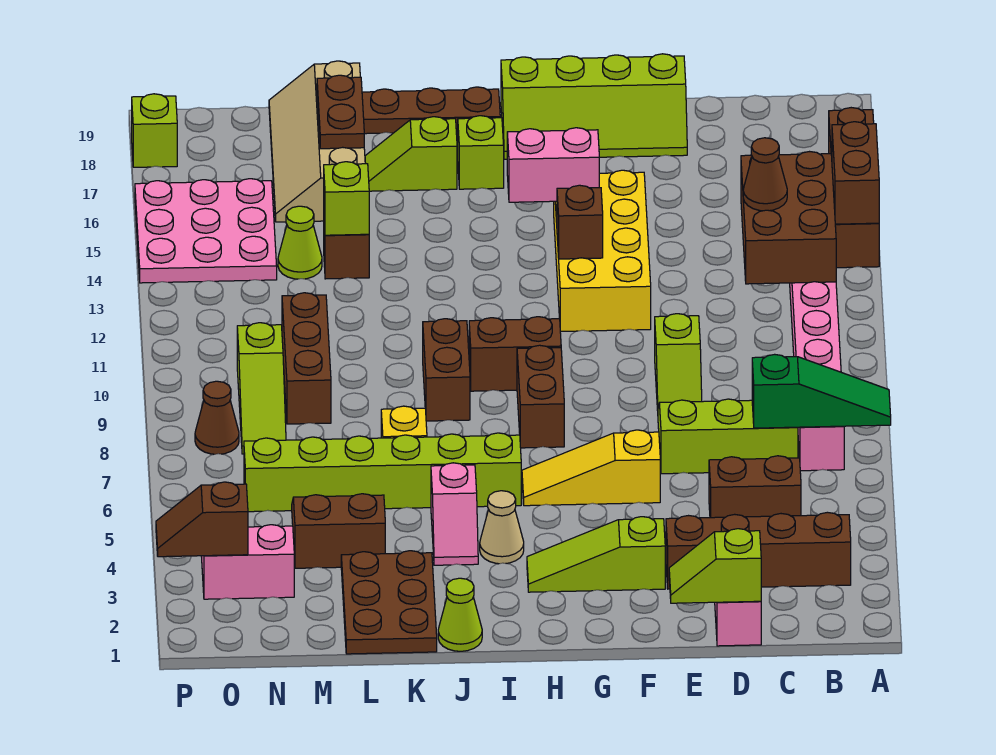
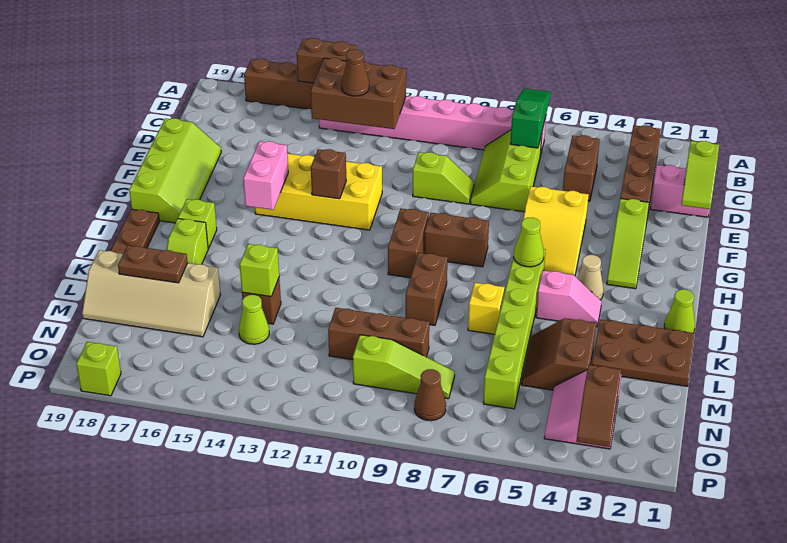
yellow 1x3 slope [522,430,660,506] -> yellow 2x3 slope [523,186,589,276]
none -> lime 1x1 cone [514,218,544,267]
brown 1x2 brick [423,319,470,421] -> brown 1x2 brick turned to [406,253,448,325]
pink 3x3 plate [135,179,277,283] -> none

